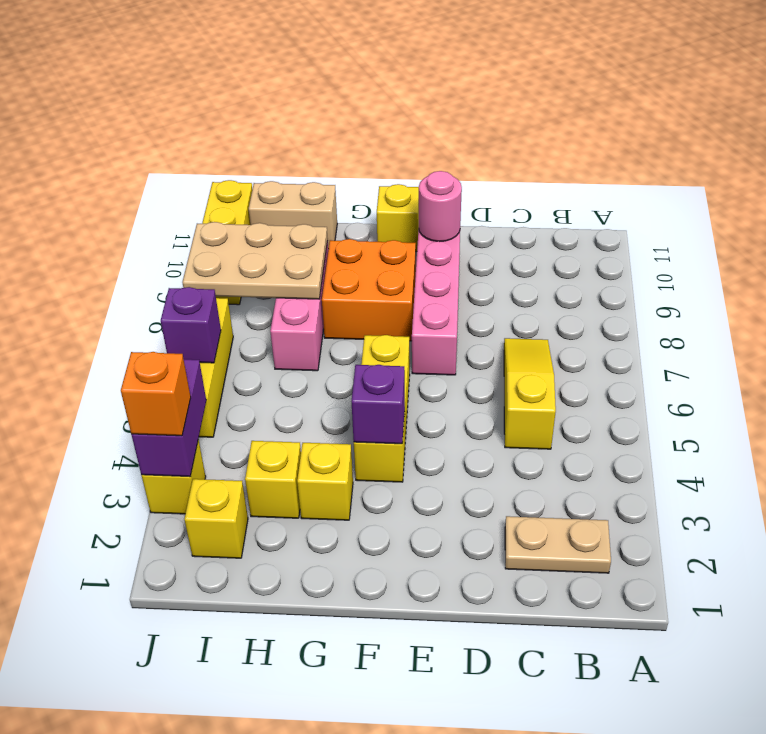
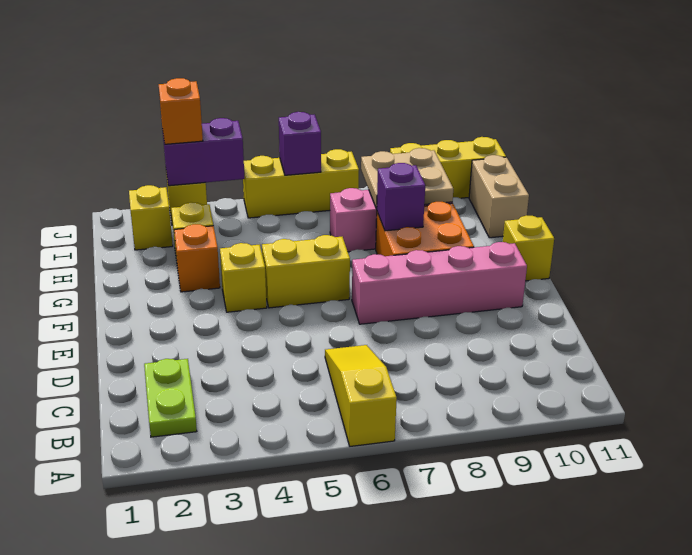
tan 1x2 plate [505,516,611,573] -> lime 1x2 plate [144,359,197,437]
yellow 1x3 slope [504,338,556,449] -> yellow 1x3 slope turned to [325,345,397,446]
pink 1x1 round brick [419,171,462,242] -> none
purple 1x1 brick [352,365,405,444] -> purple 1x1 brick moved to [377,163,425,231]
yellow 1x1 brick [297,443,353,520] -> orange 1x1 brick [174,224,220,292]
tan 2x3 plate [182,222,328,299] -> tan 2x2 plate [361,148,453,209]

